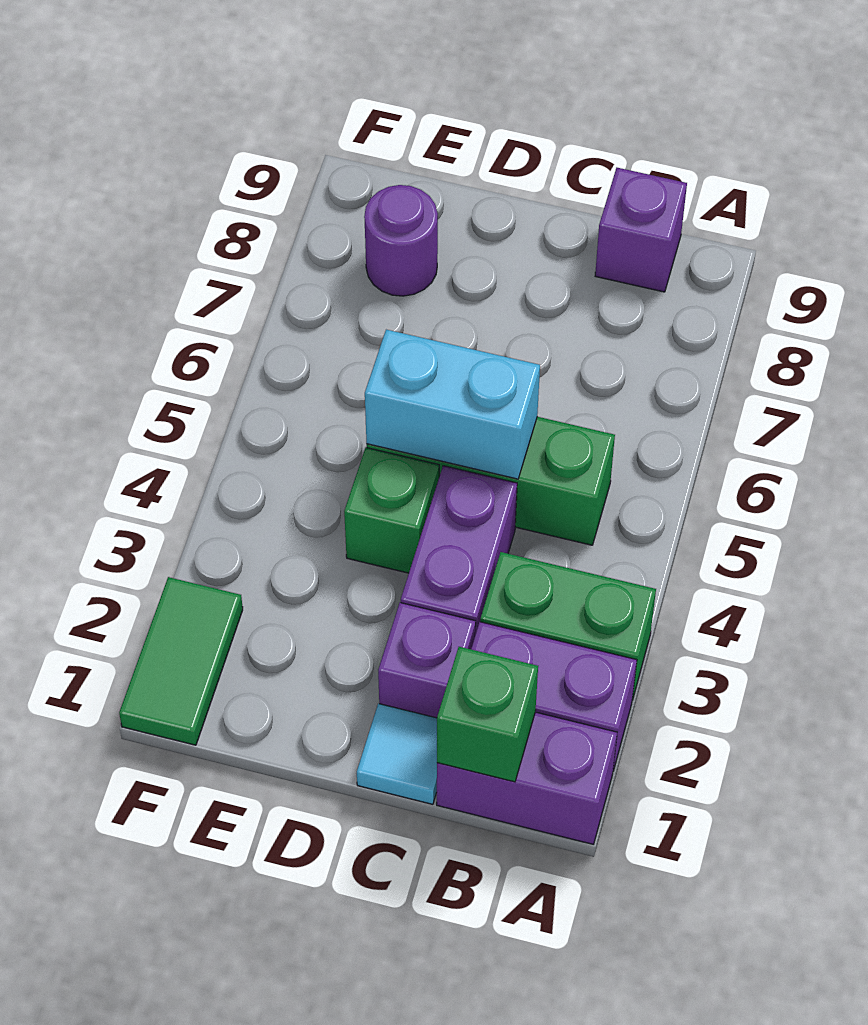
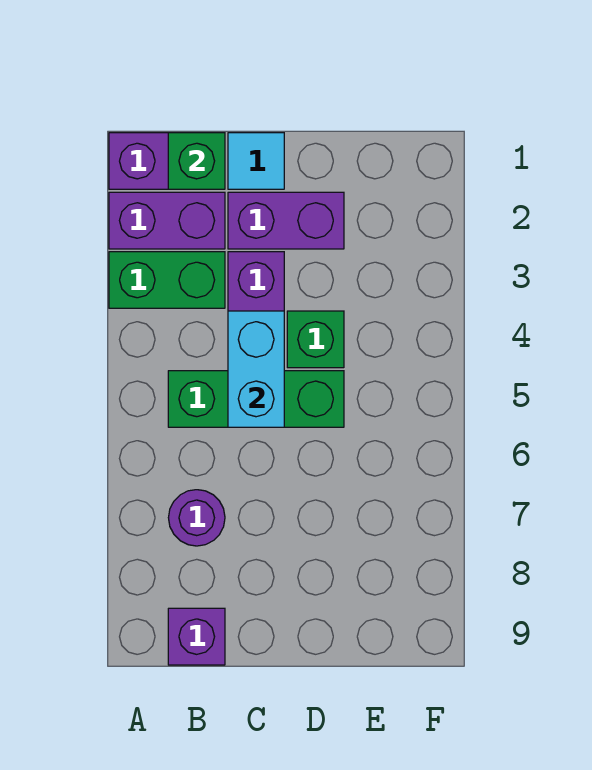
purple 1x1 brick [378,603,476,718] -> purple 1x2 brick [228,192,344,249]
cyan 1x2 brick [365,330,540,479] -> cyan 1x2 brick turned to [228,311,284,427]
purple 1x1 round brick [364,185,438,296] -> purple 1x1 round brick moved to [168,490,225,546]
green 1x2 tile [119,577,243,745] -> none

